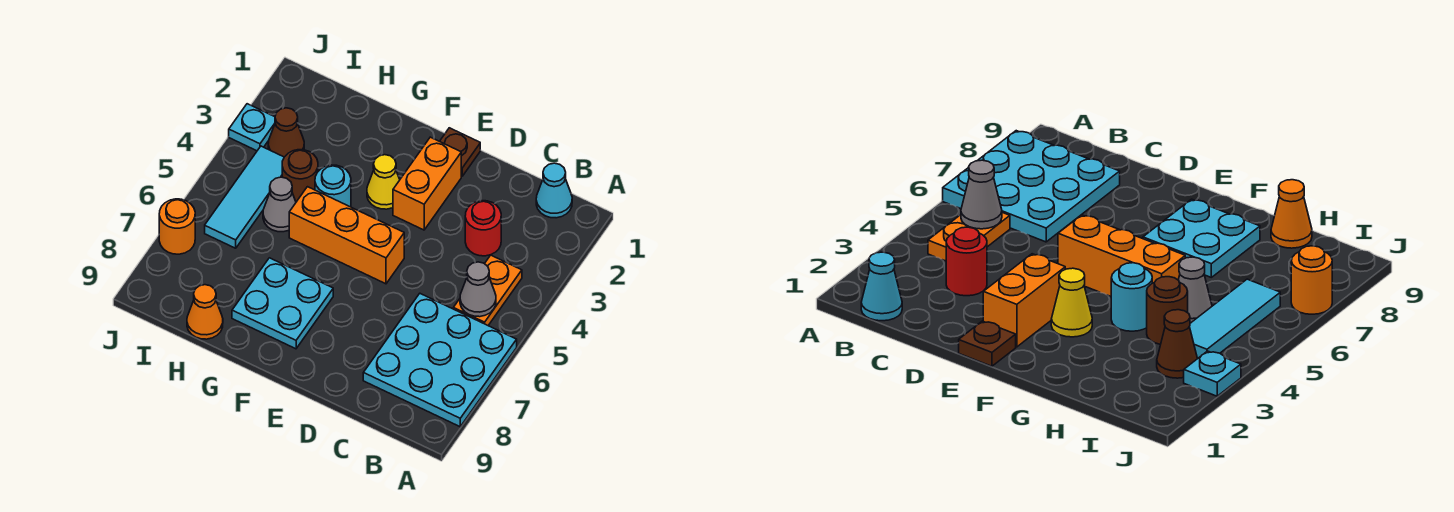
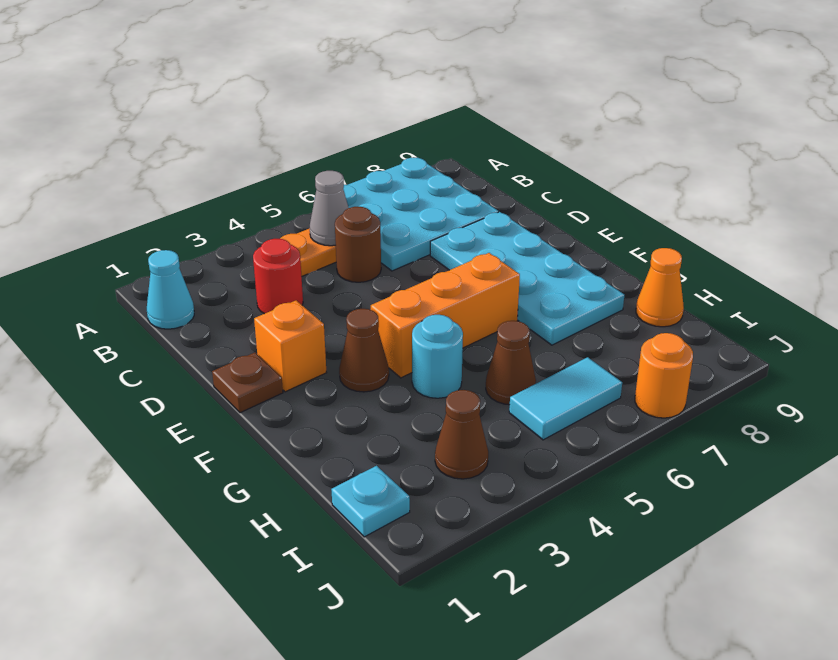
orange 1x2 brick [393,137,461,230] -> orange 1x1 brick [254,301,327,392]
orange 1x3 brick [289,187,404,284] -> orange 1x3 brick turned to [371,253,520,378]
yellow 1x1 cone [367,155,400,209] -> brown 1x1 cone [339,309,389,392]
cyan 2x2 plate [232,258,333,349] -> cyan 2x4 plate [430,212,624,345]
brown 1x1 round brick [282,150,318,202] -> brown 1x1 round brick moved to [335,207,381,282]
grey 1x1 cone [263,177,296,232] -> brown 1x1 cone [486,321,536,405]
cyan 1x3 tile [205,146,284,248] -> cyan 1x2 tile [509,357,622,440]
cyan 1x1 plate [229,104,275,151] -> cyan 1x1 plate moved to [331,466,410,537]

